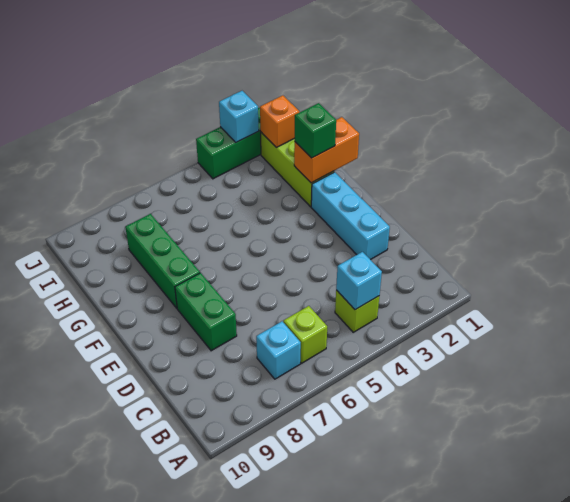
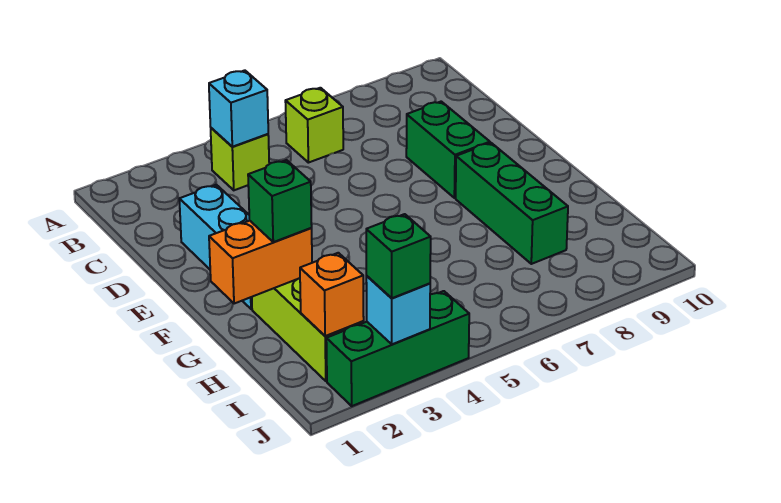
cyan 1x1 brick [256,321,301,379] -> none
none -> green 1x1 brick [366,214,431,298]

